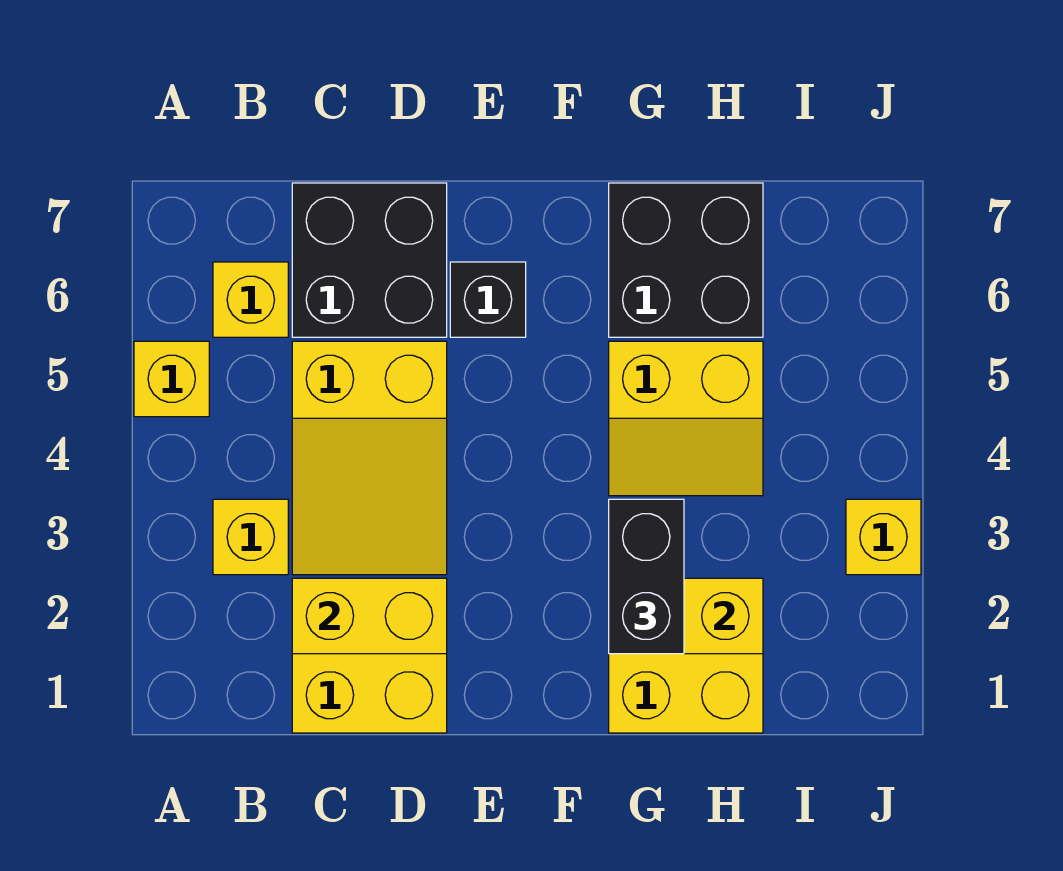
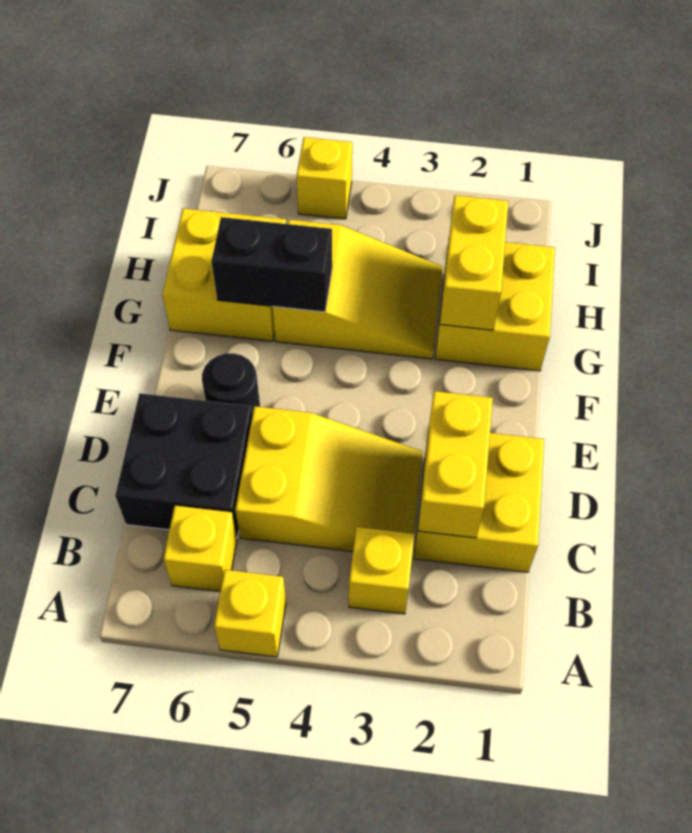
black 1x1 brick [450,262,526,337] -> black 1x1 round brick [202,353,260,414]
black 1x2 brick [609,499,684,654] -> black 1x2 brick moved to [211,217,332,312]
yellow 2x2 slope [609,341,763,496] -> yellow 2x3 slope [273,220,443,359]
black 2x2 brick [609,183,763,337] -> yellow 2x2 brick [162,209,286,341]
yellow 1x1 brick [846,499,921,575] -> yellow 1x1 brick moved to [297,137,352,219]

